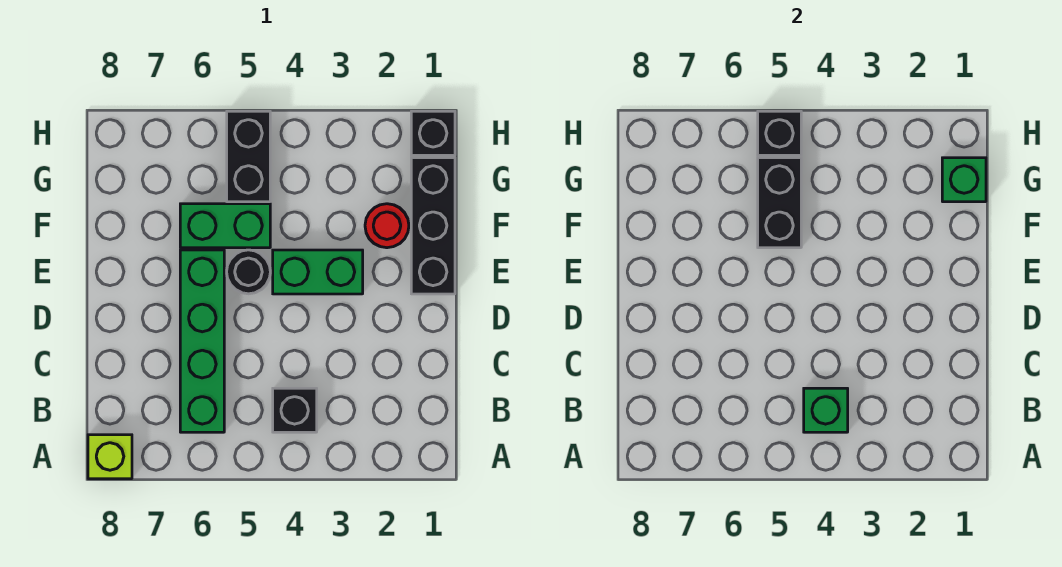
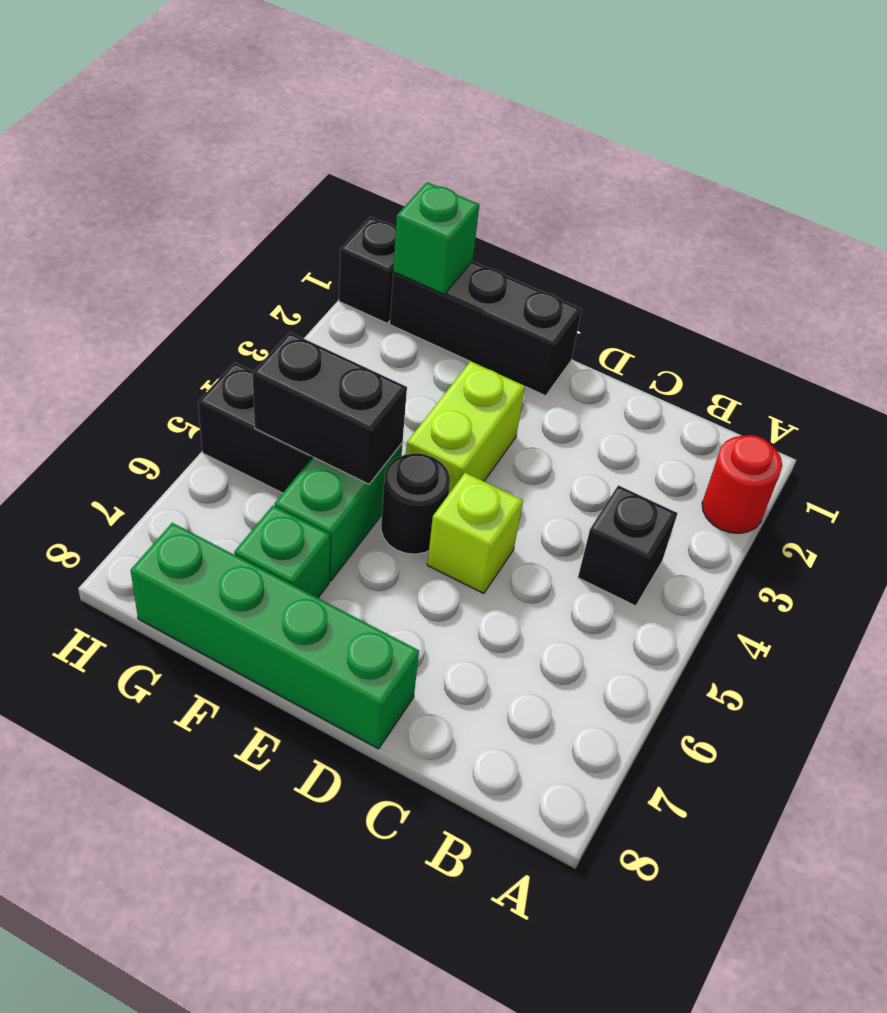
lime 1x1 brick [88,435,132,479] -> lime 1x1 brick moved to [427,473,523,594]
green 1x1 brick [804,388,848,432] -> green 1x1 brick moved to [234,506,330,598]
green 1x4 brick [180,250,224,432] -> green 1x4 brick moved to [131,523,419,749]
green 1x2 brick [273,250,363,294] -> lime 1x2 brick [406,361,525,493]
red 1x1 round brick [365,204,409,248] -> red 1x1 round brick moved to [702,435,782,533]
black 1x1 brick [758,111,801,155] -> none

